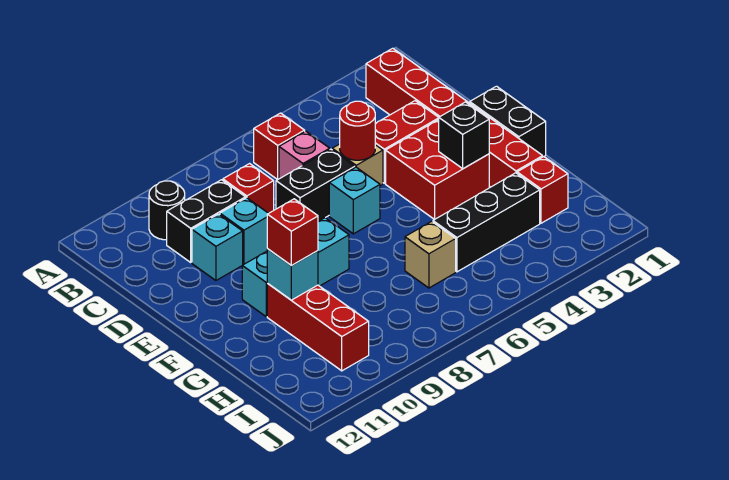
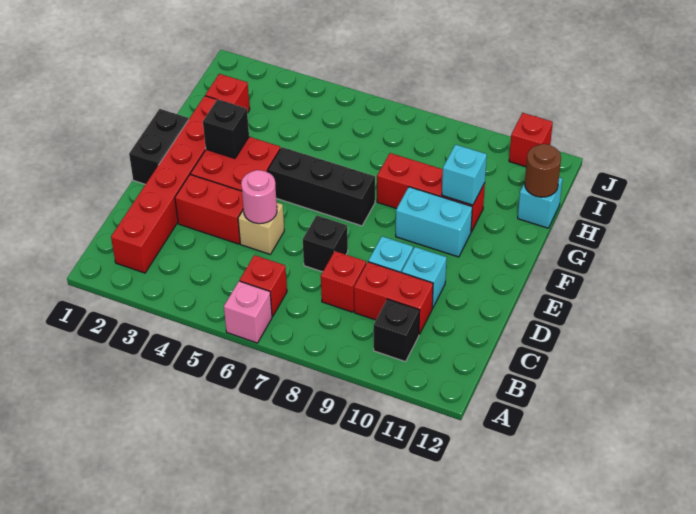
black 1x1 round brick [149,181,185,240] -> black 1x1 brick [374,299,420,362]
pink 1x1 brick [279,131,330,179] -> pink 1x1 brick moved to [224,281,272,343]
black 1x2 brick [167,180,246,262] -> red 1x2 brick [354,262,433,334]
red 1x1 round brick [340,101,375,160] -> pink 1x1 round brick [241,170,277,224]
black 1x2 brick [276,149,355,221] -> black 1x1 brick [303,215,348,272]
cyan 1x1 brick [329,167,380,234] -> cyan 1x1 brick moved to [518,177,562,228]
cyan 1x3 brick [242,218,349,317] -> cyan 1x2 brick [396,187,472,257]
red 1x3 brick [267,284,369,371] -> red 1x3 brick turned to [377,153,485,232]
red 1x1 brick [267,199,318,266] -> red 1x1 brick moved to [509,113,553,167]
black 1x3 brick [433,173,540,272] -> black 1x3 brick moved to [268,147,375,226]
tan 1x1 brick [405,221,456,288] -> none
none -> brown 1x1 round brick [525,144,561,197]

